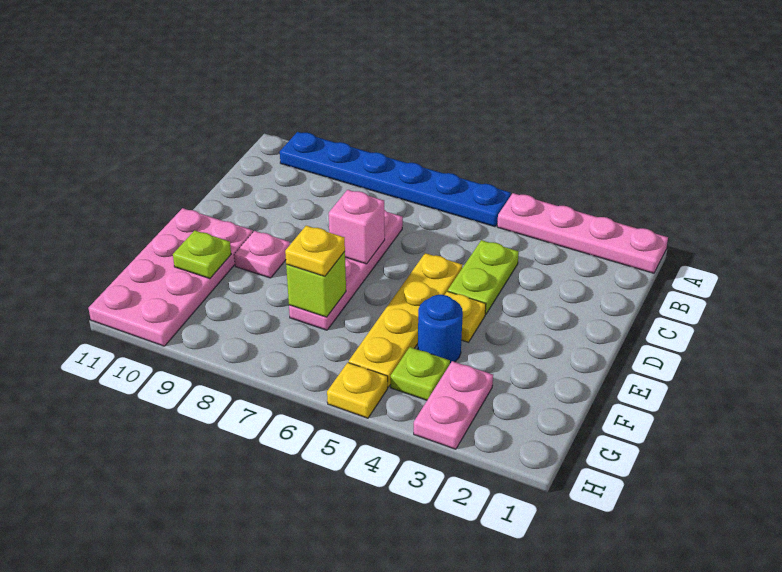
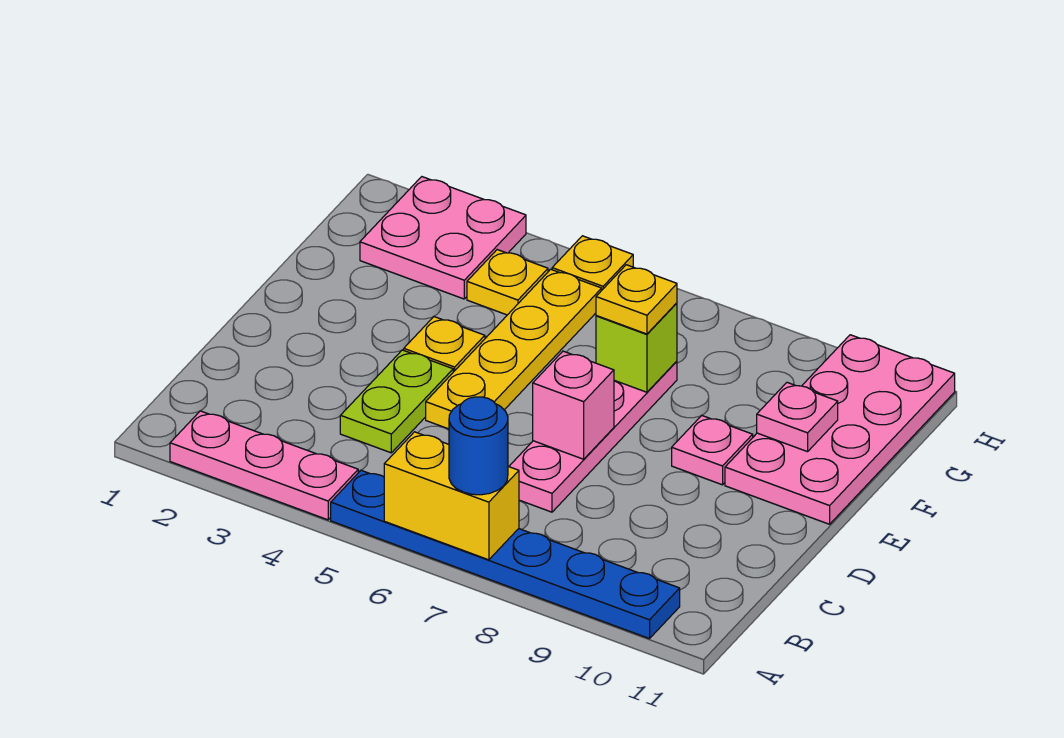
pink 1x4 plate [497,193,668,273] -> pink 1x3 plate [170,411,358,520]
none -> yellow 1x2 brick [384,432,519,560]
blue 1x1 round brick [418,295,463,363] -> blue 1x1 round brick moved to [449,397,508,495]
lime 1x1 plate [173,230,231,279] -> pink 1x1 plate [757,382,838,452]
pink 1x2 plate [414,361,493,449] -> pink 2x2 plate [360,177,526,299]
lime 1x1 plate [391,347,450,400] -> yellow 1x1 plate [467,250,548,315]

